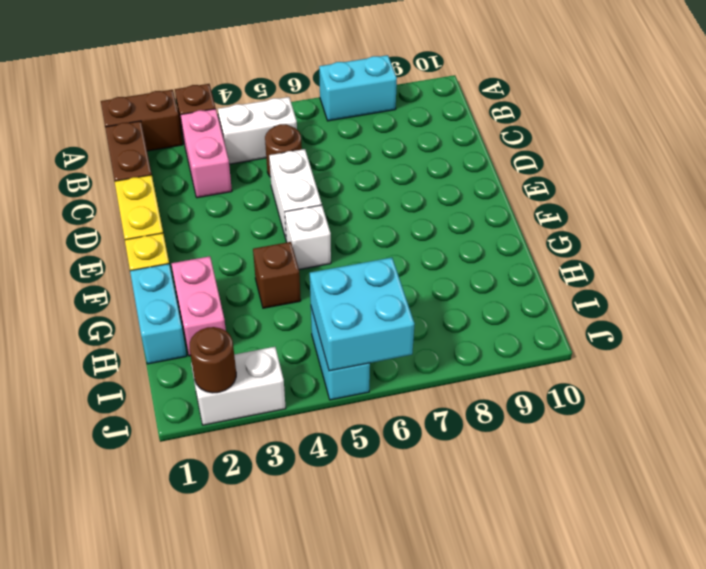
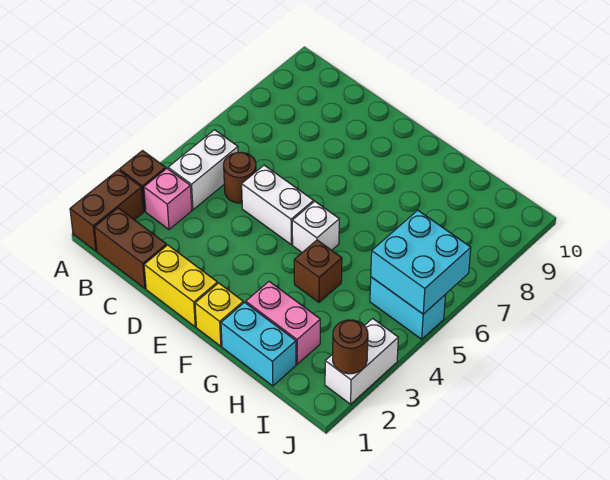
cyan 1x2 brick [319,55,397,121] -> none
pink 1x2 brick [181,109,232,198] -> pink 1x1 brick [144,169,192,229]

